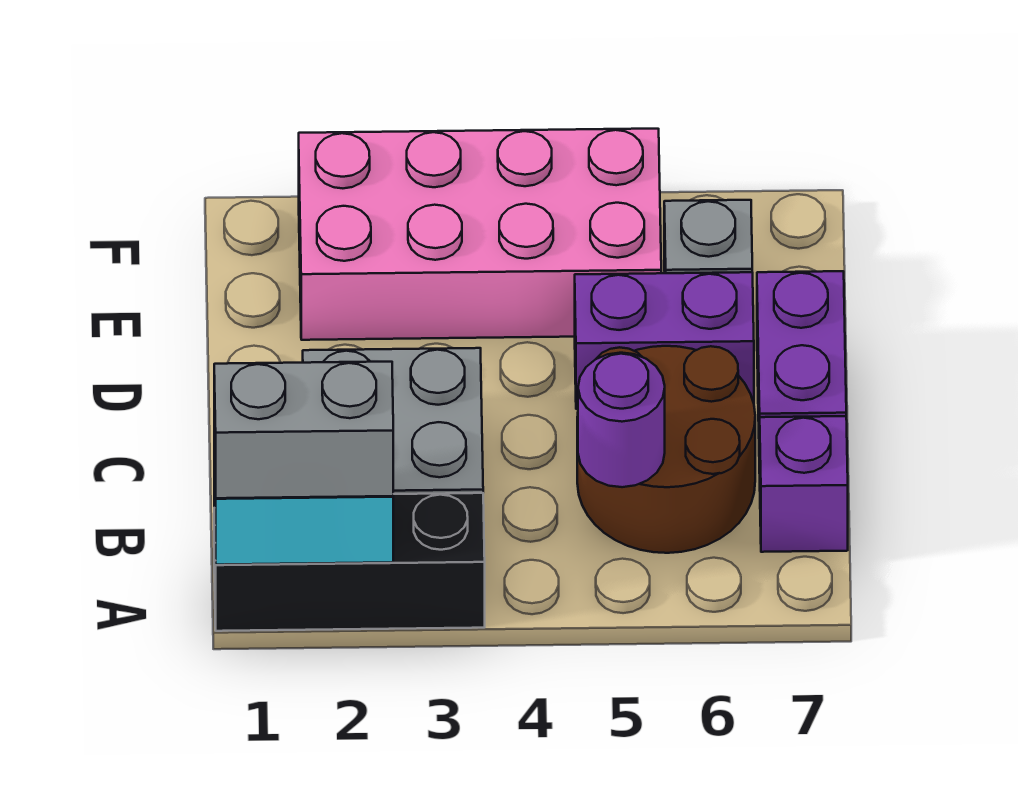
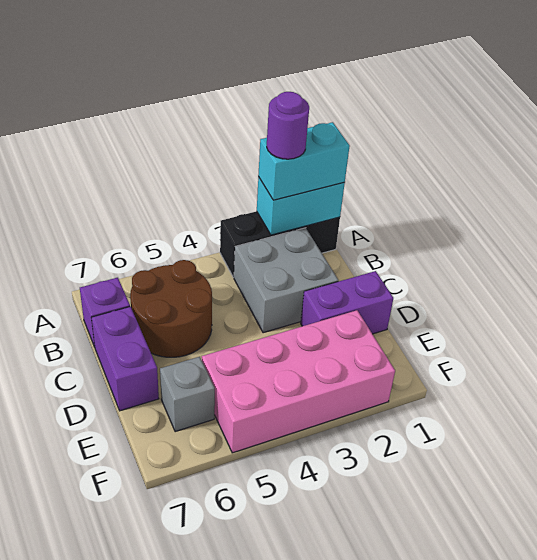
grey 1x2 brick [214,362,393,498] -> cyan 1x2 brick [258,122,350,200]
purple 1x1 round brick [578,353,665,487] -> purple 1x1 round brick moved to [267,92,309,159]
purple 1x2 brick [575,272,754,409] -> purple 1x2 brick moved to [301,271,393,334]

